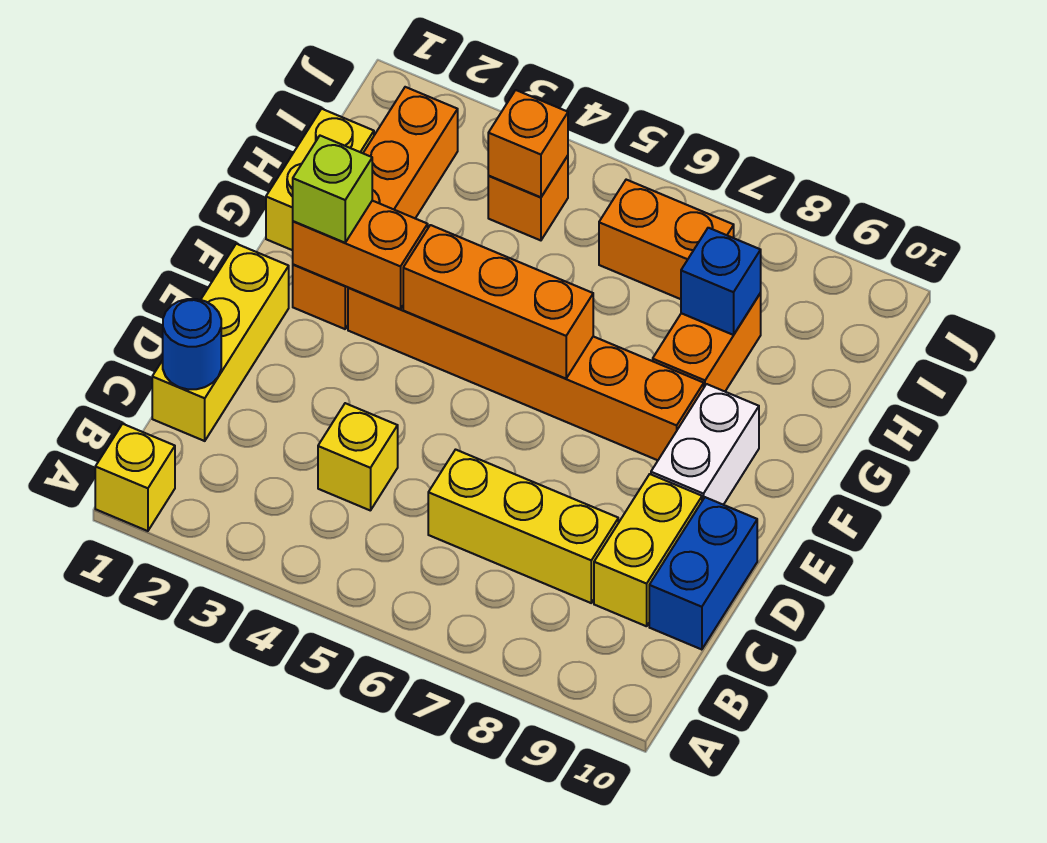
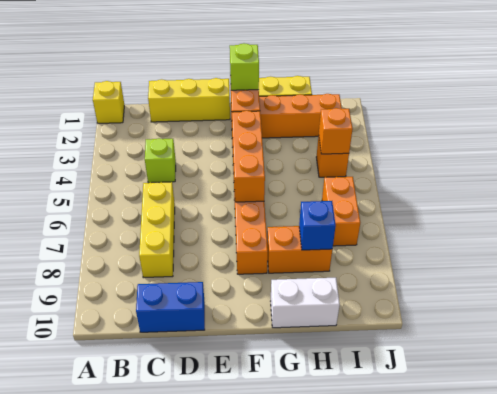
blue 1x1 round brick [163,299,221,389] -> none
yellow 1x1 brick [318,403,398,511] -> lime 1x1 brick [145,138,176,183]
yellow 1x2 brick [594,474,702,626] -> none
white 1x2 brick [651,384,759,505] -> white 1x2 brick moved to [271,278,340,328]

